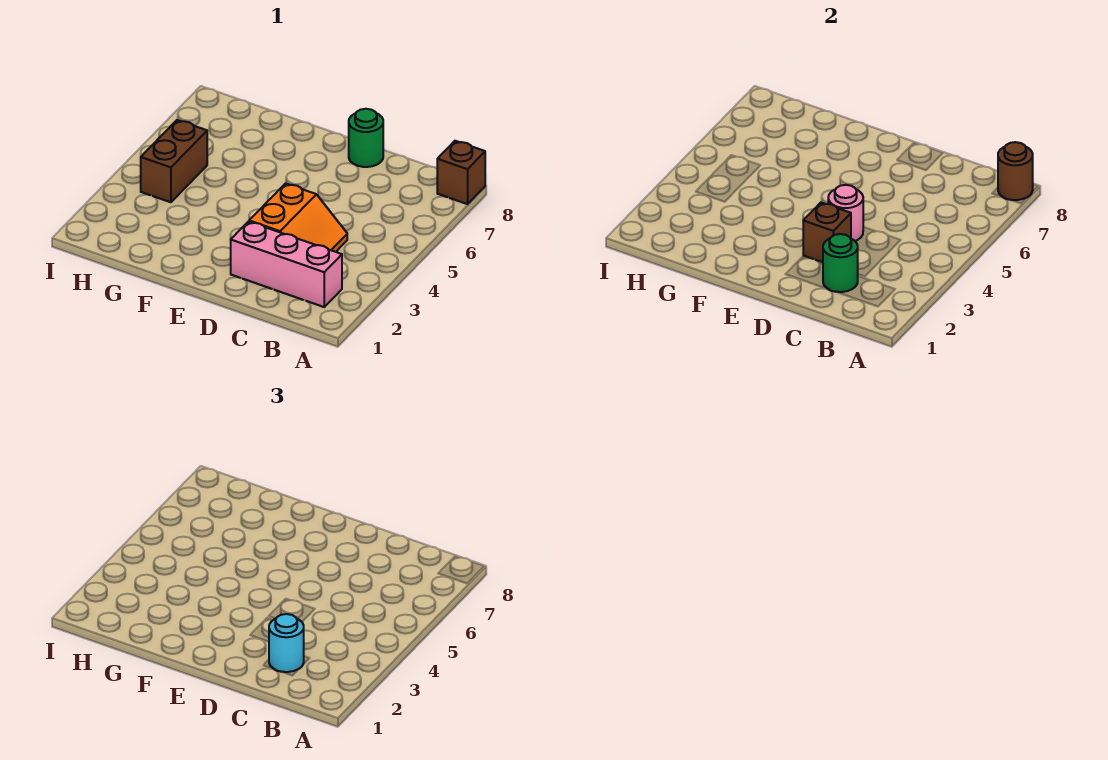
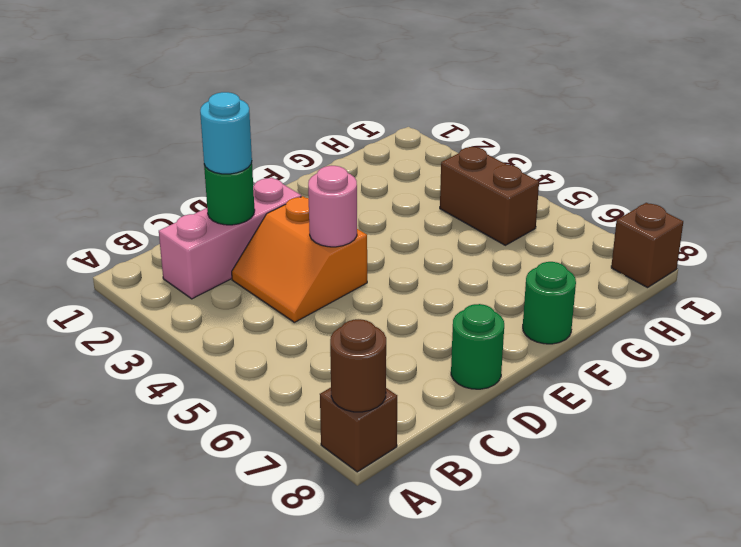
brown 1x1 brick [803,202,851,262] -> brown 1x1 brick moved to [611,203,683,288]
none -> green 1x1 round brick [523,262,576,344]

